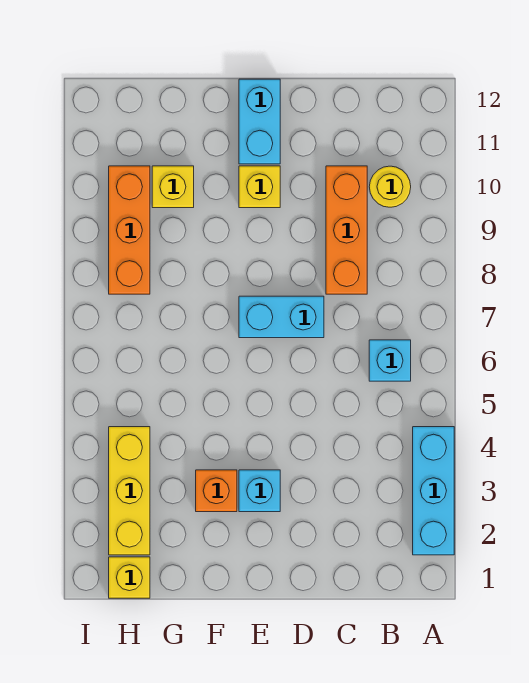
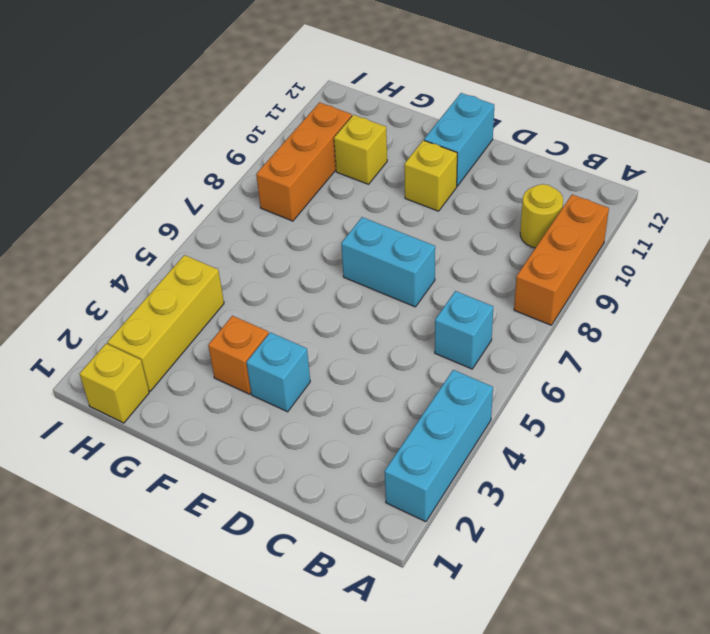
orange 1x3 brick [326,166,367,294] -> orange 1x3 brick moved to [514,195,609,325]

